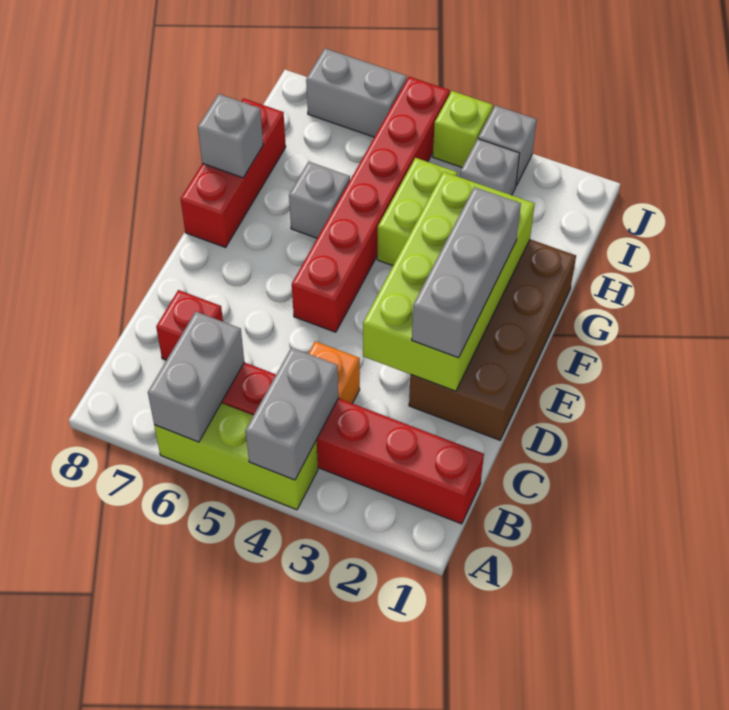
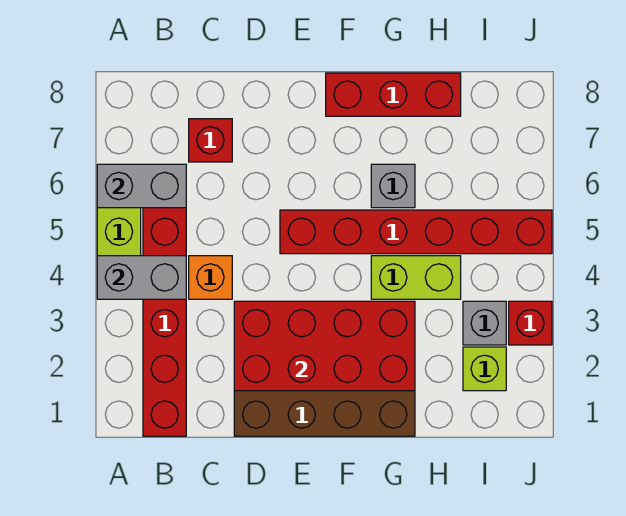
lime 2x4 brick [363,172,535,391] -> red 2x4 brick [234,301,415,391]
grey 1x3 brick [412,187,521,358] -> none
grey 1x1 brick [198,94,263,178] -> none
grey 1x1 brick [478,105,537,186] -> red 1x1 brick [509,301,552,345]
lime 1x1 brick [433,91,493,167] -> lime 1x1 brick moved to [463,347,506,391]
grey 1x2 brick [306,48,407,137] -> none

